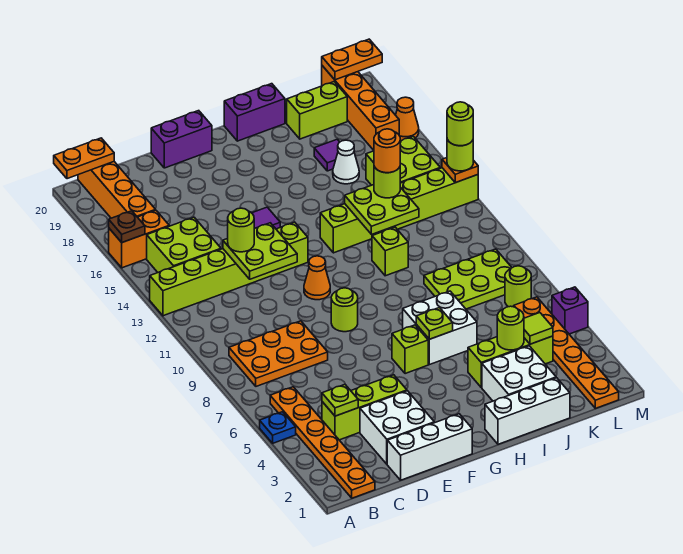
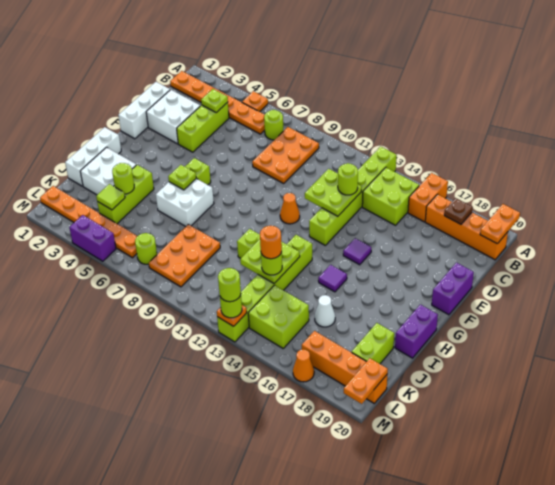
blue 1x1 plate [260,412,296,443] -> orange 1x1 plate [242,91,268,112]
brown 1x1 plate [109,211,145,242] -> brown 1x1 plate moved to [444,198,473,224]
lime 1x1 round brick [331,288,358,332] -> lime 1x1 round brick moved to [264,110,283,140]
lime 2x3 plate [424,249,512,309] -> orange 2x3 plate [149,224,220,287]
purple 1x1 tile [314,139,339,171] -> purple 1x1 tile moved to [318,265,347,292]
purple 1x1 brick [552,287,588,334] -> purple 1x2 brick [69,215,116,261]

